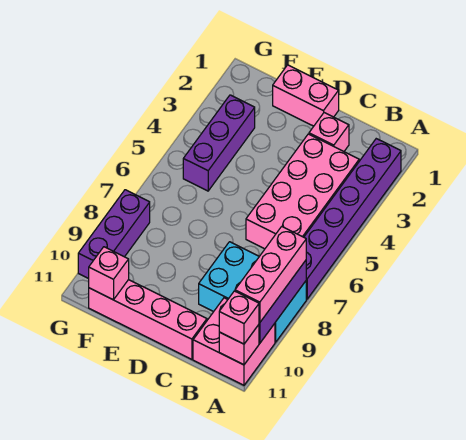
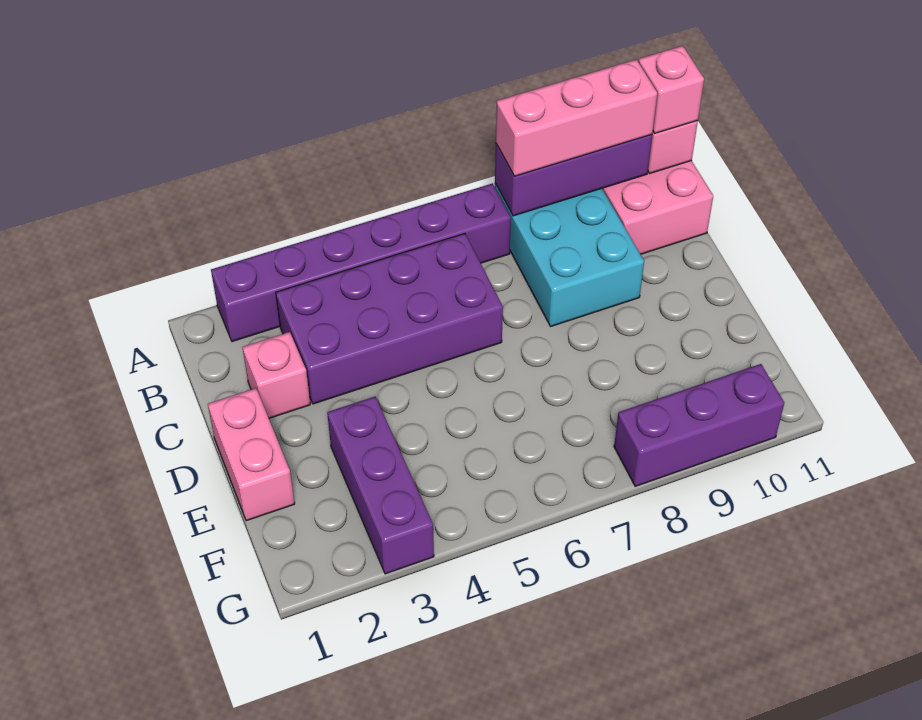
pink 2x4 brick [246,134,359,249] -> purple 2x4 brick [276,234,503,404]
pink 1x4 brick [89,280,207,359] -> none
purple 1x3 brick [183,95,255,191] -> purple 1x3 brick turned to [327,397,434,574]
pink 1x1 brick [89,247,129,300] -> none

